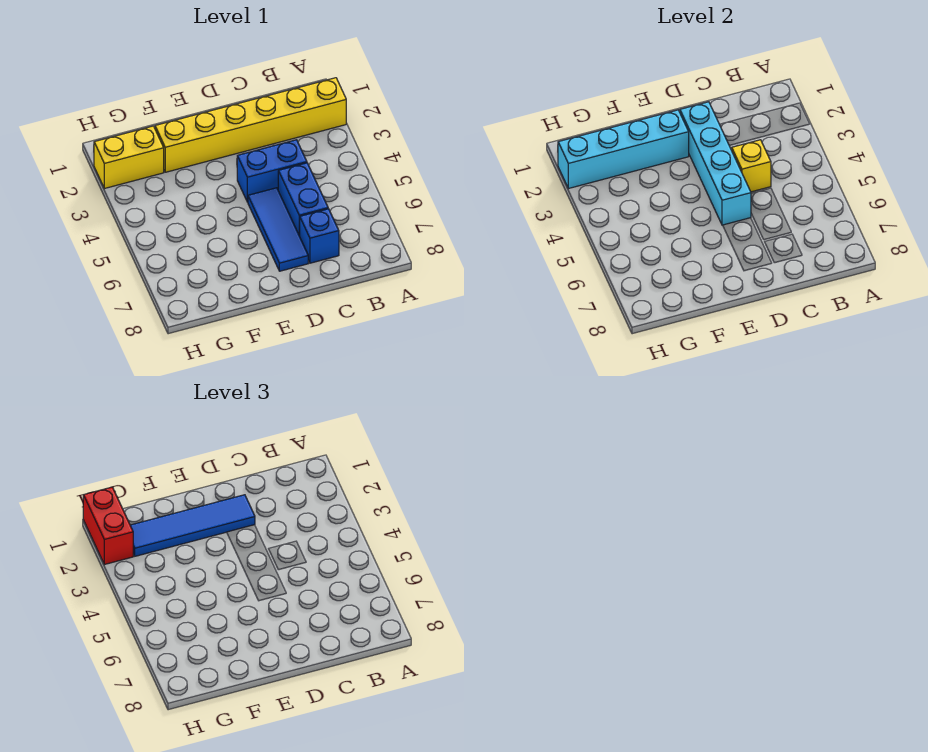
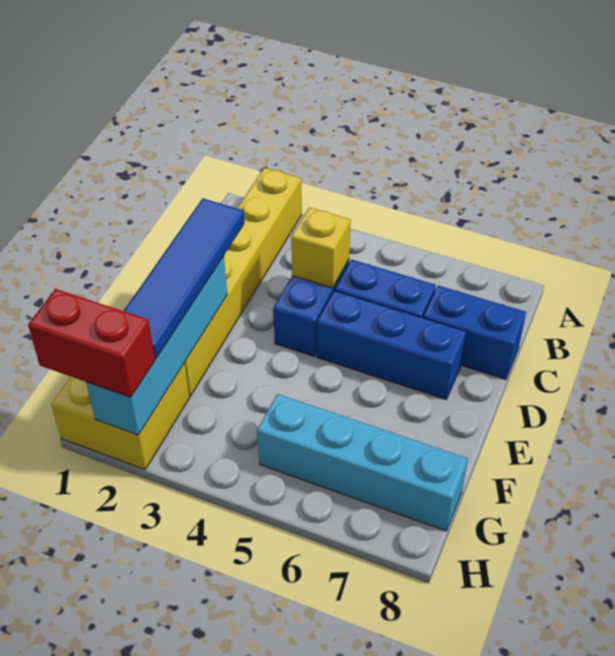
blue 1x1 brick [300,209,339,263] -> blue 1x2 brick [423,286,526,379]
cyan 1x4 brick [680,102,751,225] -> cyan 1x4 brick moved to [257,394,468,531]
blue 1x3 tile [248,188,308,271] -> blue 1x3 brick [317,291,466,399]
yellow 1x2 brick [94,126,164,189] -> yellow 2x2 brick [51,363,190,469]

